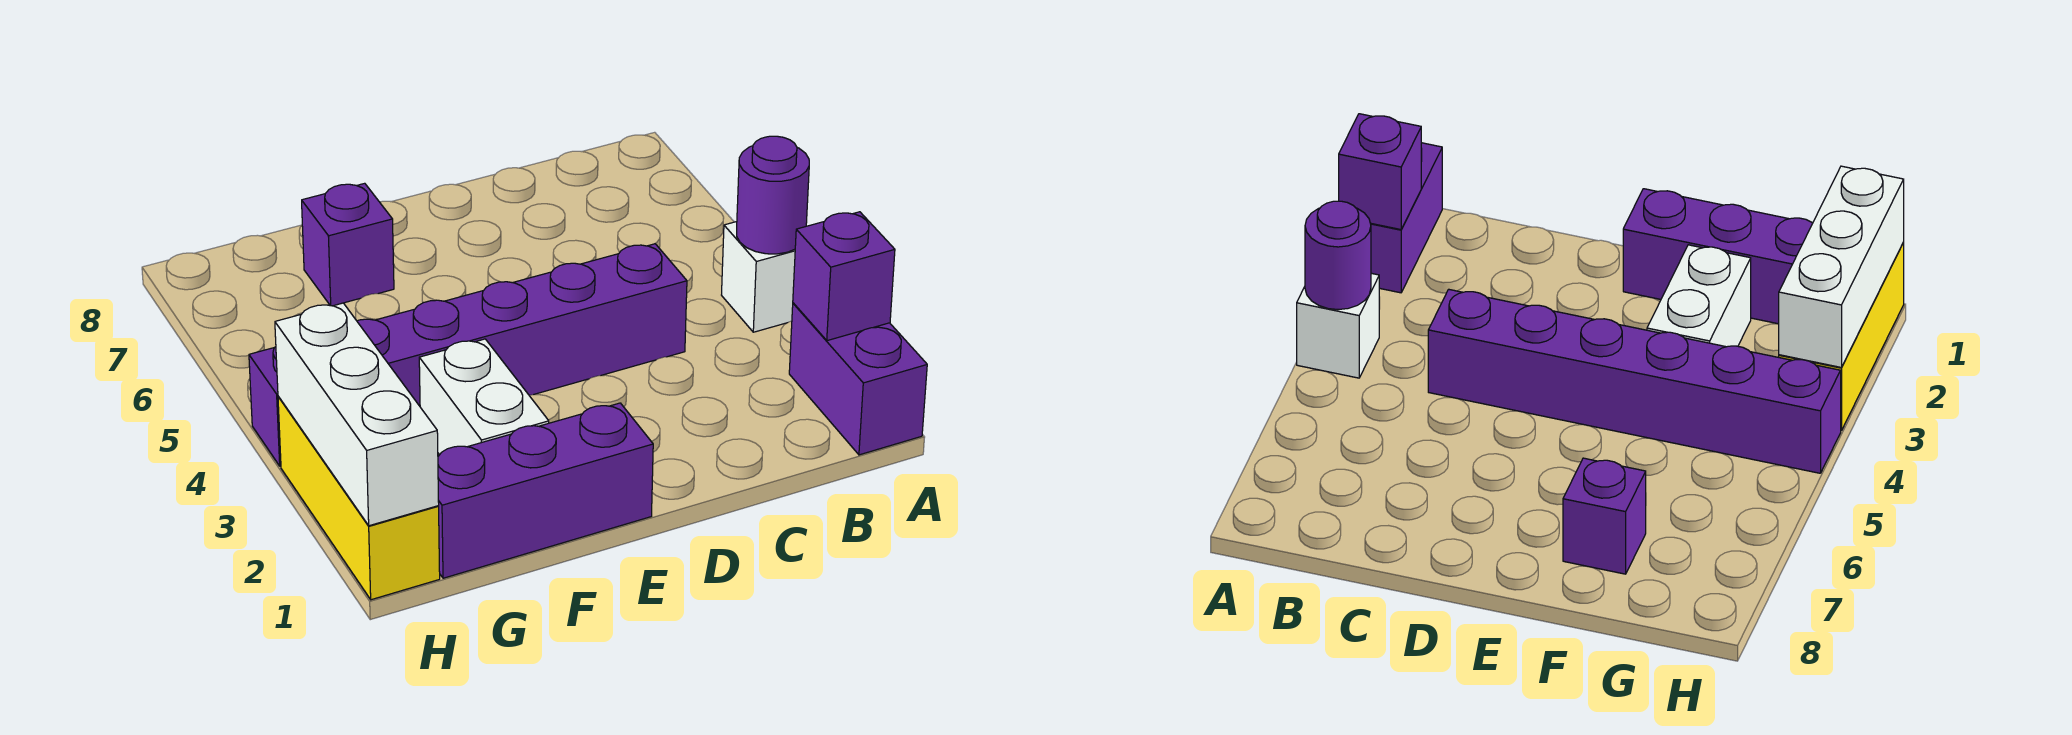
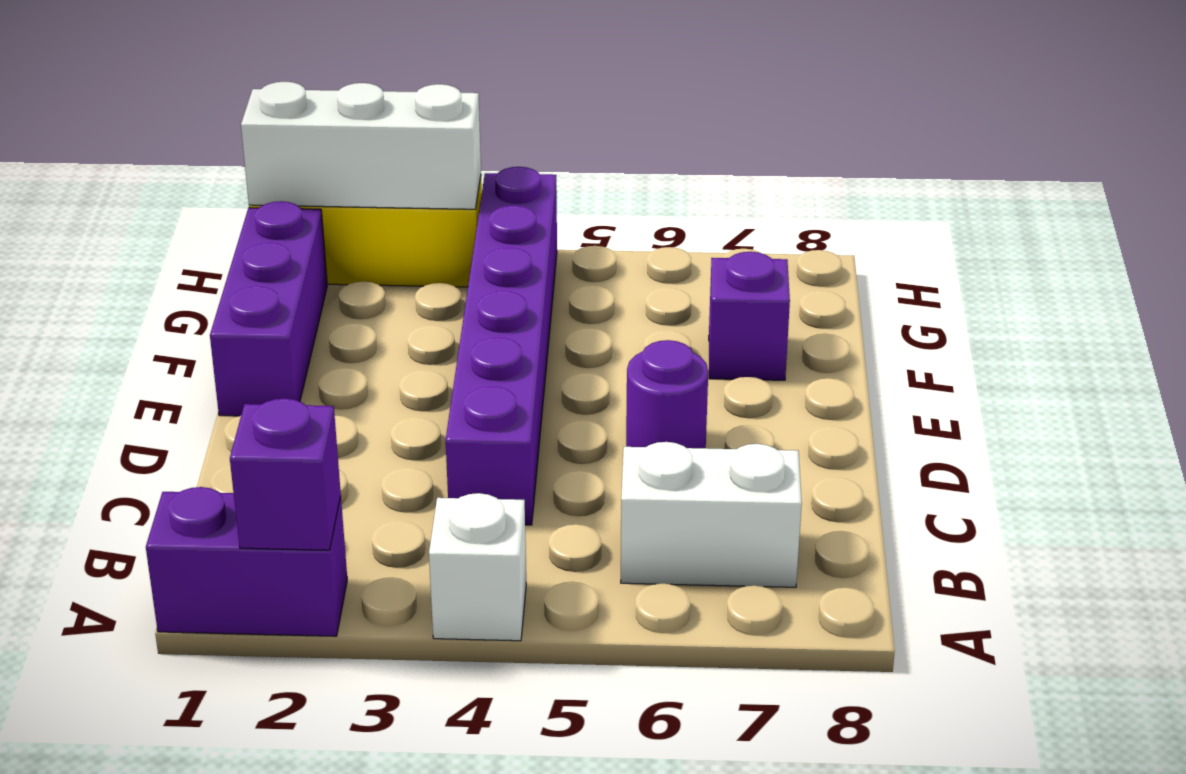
purple 1x1 round brick [737,136,809,254] -> purple 1x1 round brick moved to [626,340,708,448]
white 1x2 brick [419,339,549,455] -> white 1x2 brick moved to [621,442,802,587]

